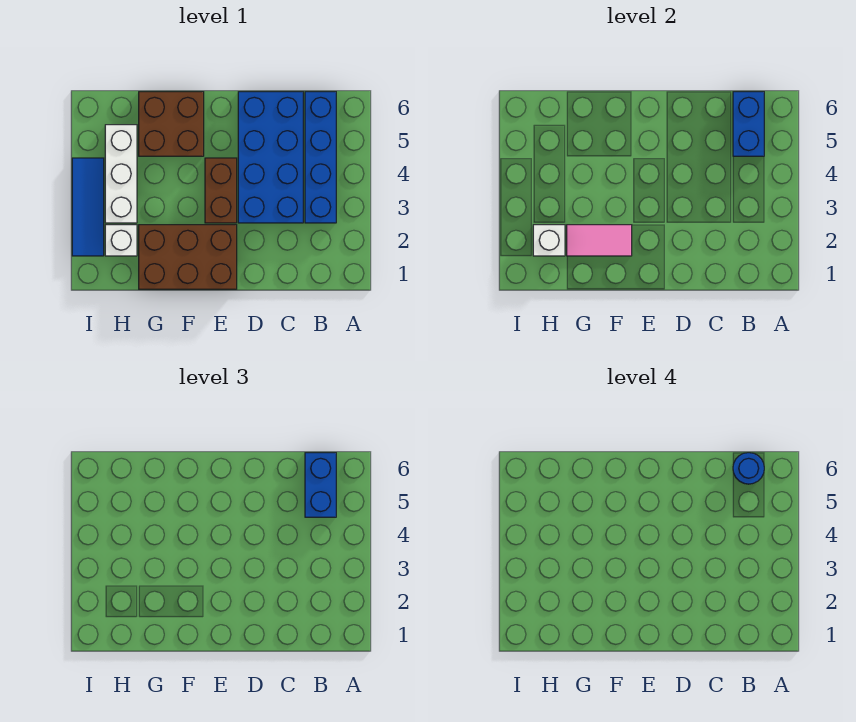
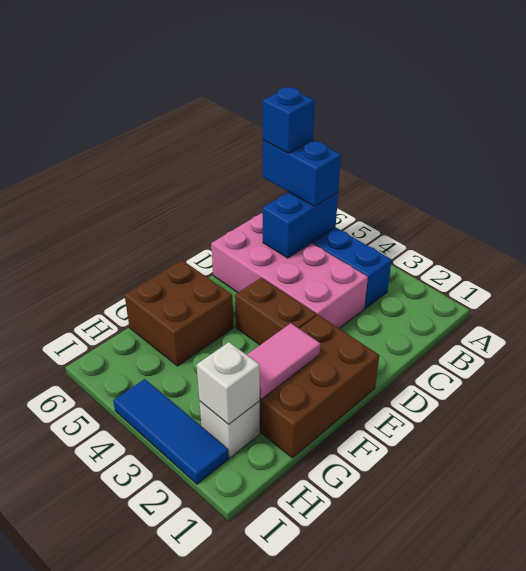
blue 1x2 brick [733,92,764,156] -> blue 1x2 brick turned to [263,192,338,258]
blue 1x1 round brick [733,453,764,484] -> blue 1x1 brick [263,87,315,153]
blue 2x4 brick [238,92,303,223] -> pink 2x4 brick [211,213,368,328]
white 1x3 brick [105,125,137,223] -> none

